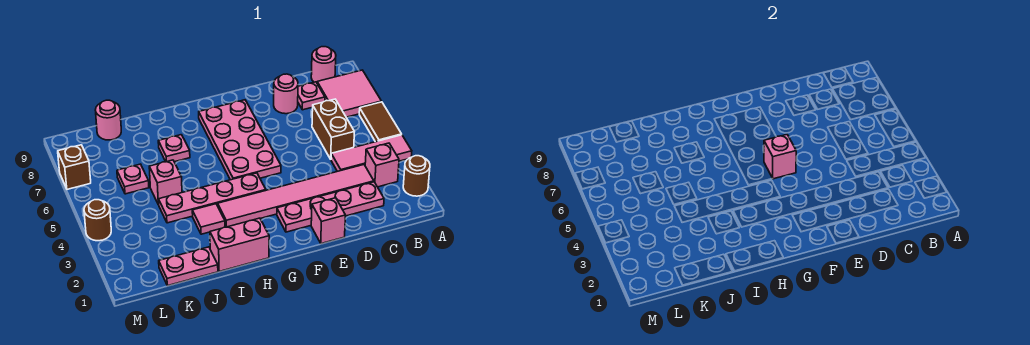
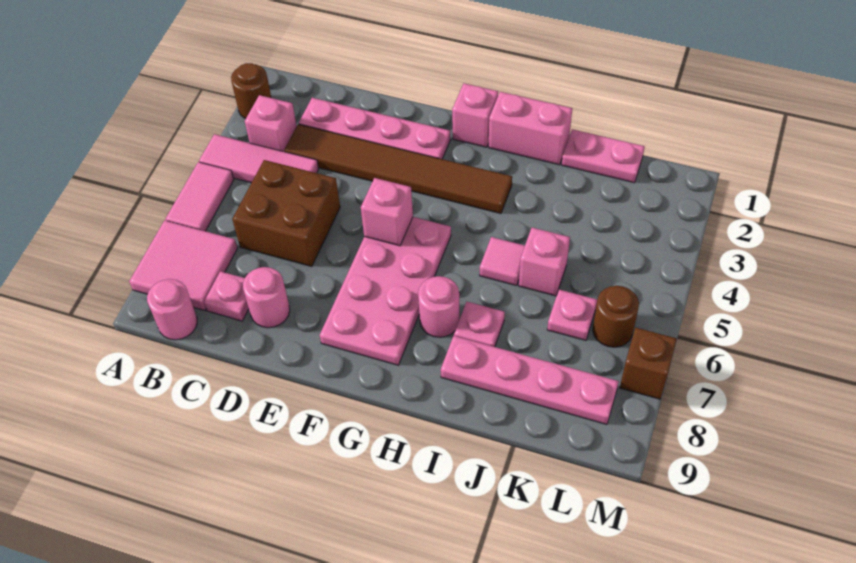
brown 1x2 tile [359,102,402,142] -> pink 1x2 tile [165,162,234,231]
pink 1x6 tile [218,165,374,227] -> brown 1x6 tile [284,124,512,214]
brown 1x2 brick [312,99,354,159] -> brown 2x2 brick [232,160,340,266]
pink 1x1 brick [311,198,346,244] -> pink 1x1 brick moved to [452,83,498,147]
pink 1x4 plate [159,173,266,223] -> pink 1x4 plate moved to [441,336,619,425]
pink 1x1 tile [192,204,225,234] -> pink 1x1 tile moved to [480,237,525,286]
pink 1x1 round brick [96,100,121,140] -> pink 1x1 round brick moved to [418,276,459,337]
brown 1x1 round brick [84,200,111,241] -> brown 1x1 round brick moved to [593,286,639,347]

